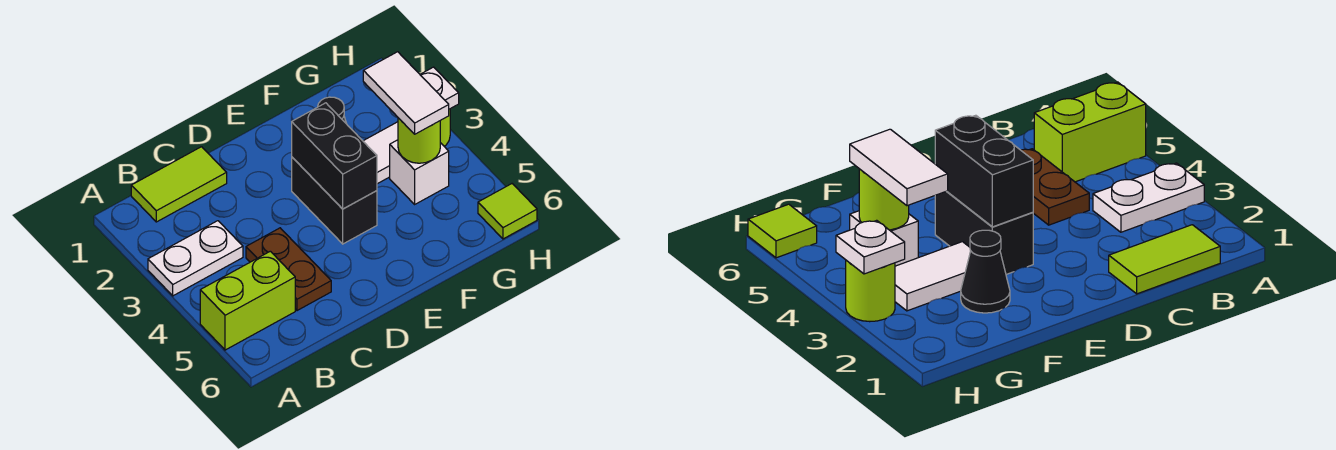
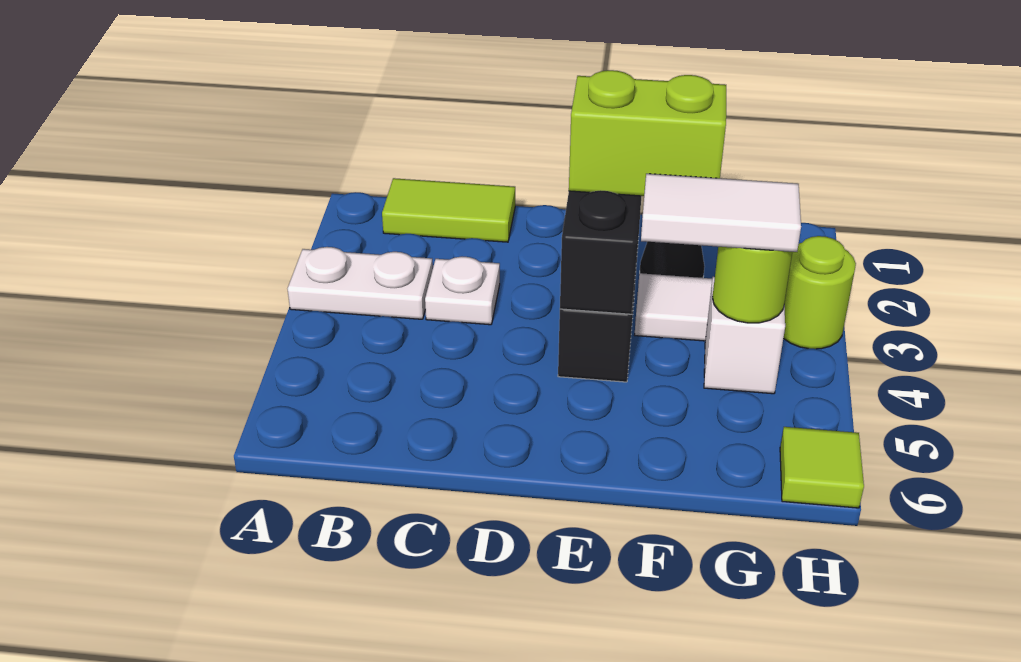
lime 1x2 brick [200,251,295,350] -> lime 1x2 brick moved to [569,70,726,196]
brown 1x2 plate [246,228,331,311] -> none
white 1x2 tile [363,52,449,134] -> white 1x2 tile turned to [641,174,801,252]
white 1x1 plate [420,67,459,109] -> white 1x1 plate moved to [425,257,500,325]

